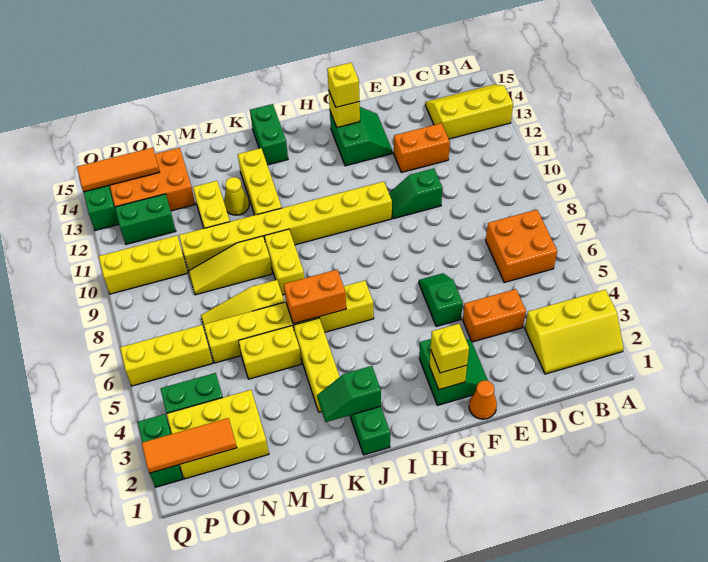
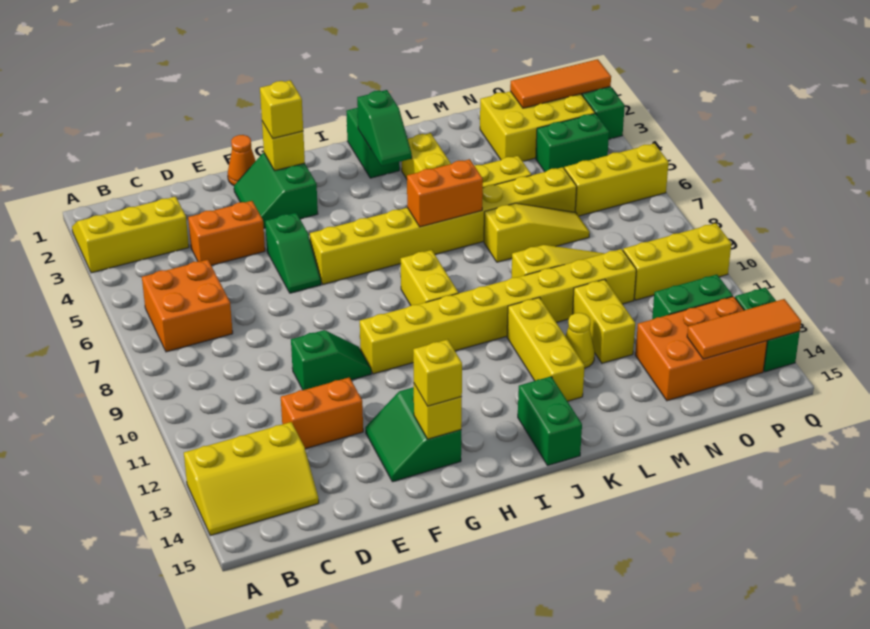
yellow 1x6 brick [204,281,374,363] -> yellow 1x8 brick [310,167,577,284]
green 1x2 slope [317,366,381,422] -> green 1x2 slope turned to [357,90,412,166]
yellow 1x2 brick [264,229,304,295] -> yellow 1x2 brick moved to [401,250,458,305]

